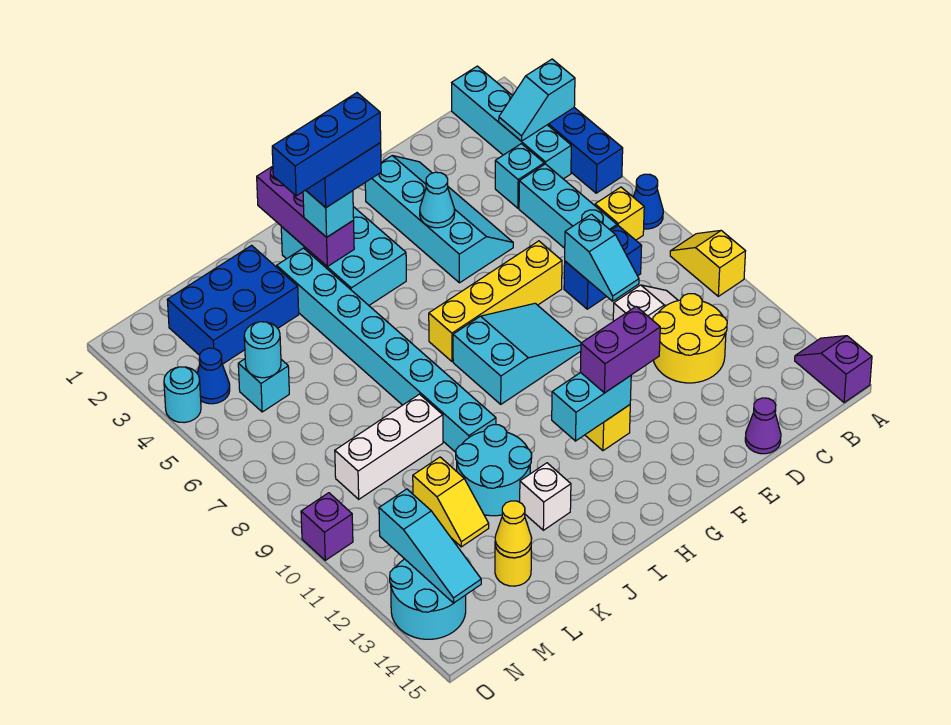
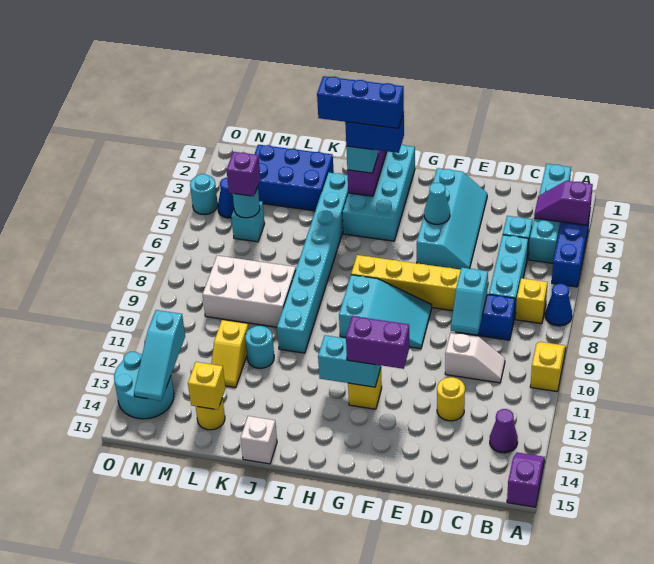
cyan 1x2 slope [499,59,575,141] -> purple 1x2 slope [534,181,593,225]
yellow 2x2 round brick [653,294,727,383] -> yellow 1x1 round brick [437,377,465,421]
purple 1x1 cone [745,398,781,454] -> purple 1x1 cone moved to [490,409,518,453]
cyan 2x3 brick [281,207,406,305] -> cyan 2x4 brick [342,144,415,241]
cyan 2x2 round brick [456,425,532,516] -> cyan 1x1 round brick [245,326,274,368]
white 1x1 brick [520,463,571,530] -> white 1x1 brick moved to [241,416,277,464]
white 1x3 brick [335,394,443,499] -> white 2x3 brick [202,256,296,327]
yellow 1x1 cone [495,501,532,558] -> yellow 1x1 brick [188,362,225,410]
purple 1x1 brick [301,493,353,560] -> purple 1x1 brick moved to [227,152,260,196]

